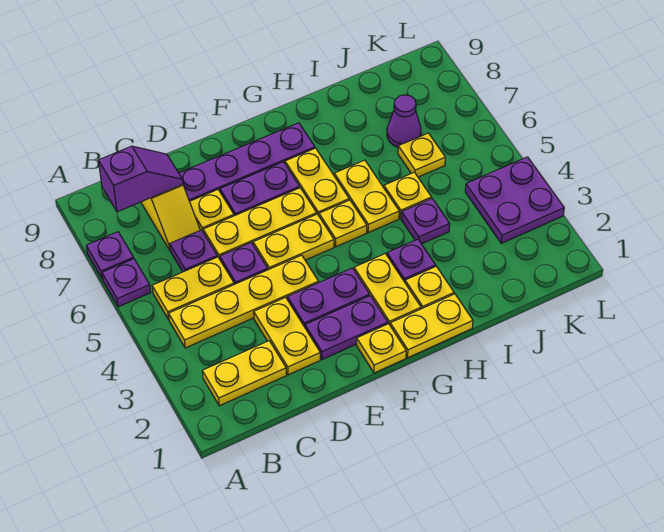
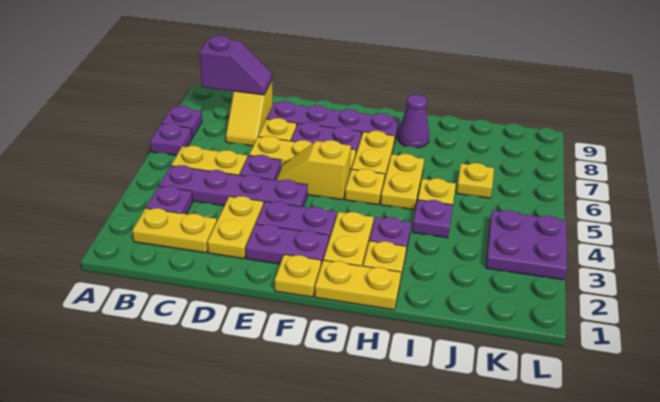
yellow 1x4 plate [169,255,319,348] -> purple 1x4 plate [159,165,308,207]
purple 1x1 plate [170,230,217,272] -> purple 1x1 plate moved to [146,186,193,214]
yellow 1x2 plate [253,214,334,270] -> yellow 1x2 slope [276,140,351,200]
purple 1x1 cone [387,95,421,147] -> purple 1x1 cone moved to [398,95,429,148]

